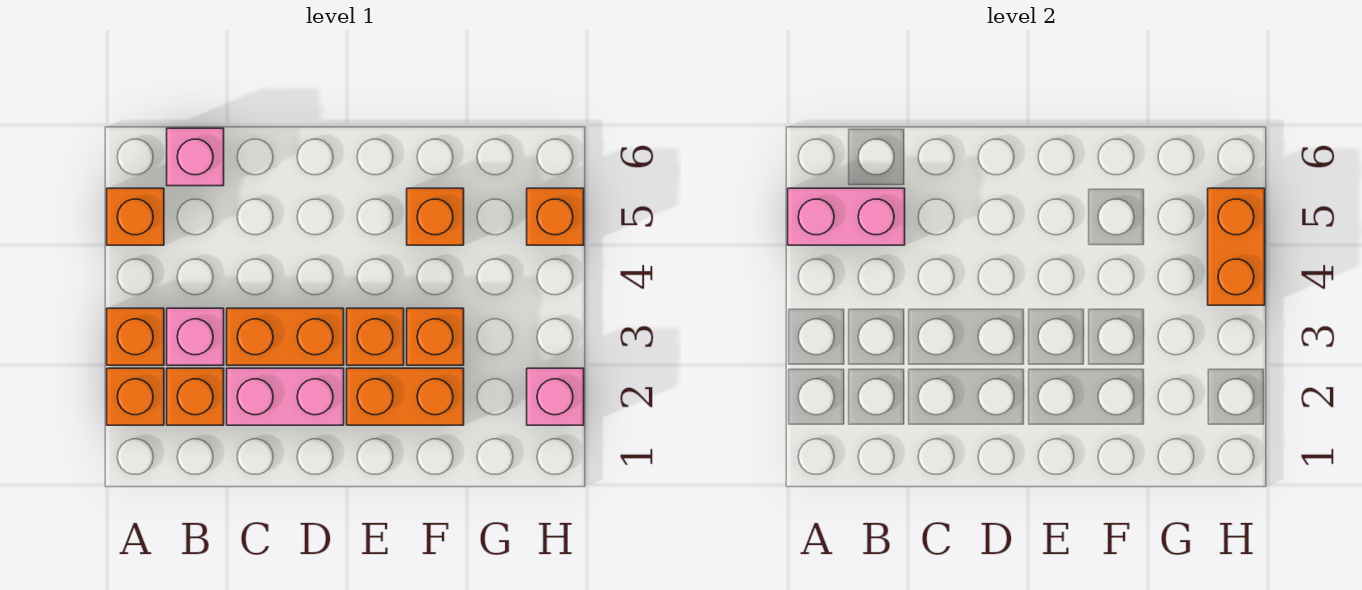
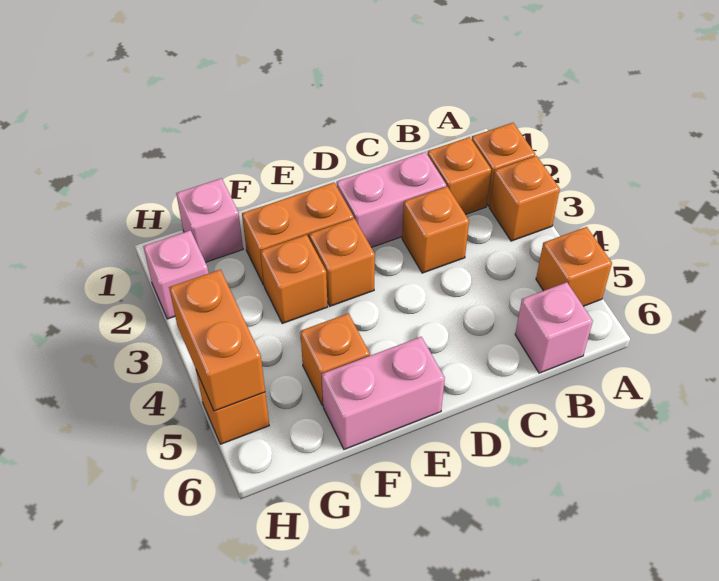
pink 1x2 brick [788,188,905,245] -> pink 1x2 brick moved to [322,337,445,449]
pink 1x1 brick [167,308,224,365] -> pink 1x1 brick moved to [176,178,243,262]
orange 1x2 brick [227,308,344,365] -> orange 1x1 brick [402,187,469,273]

